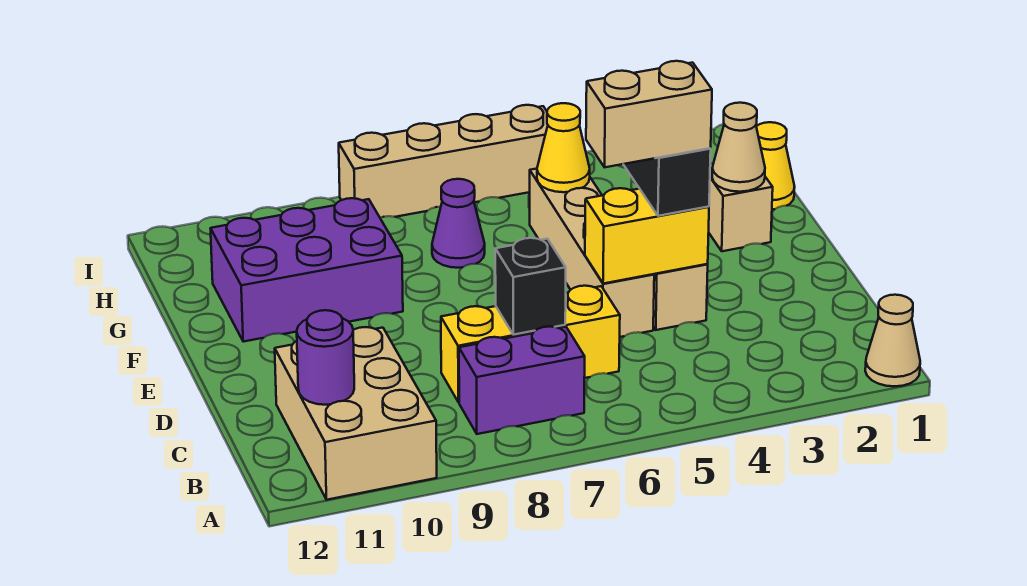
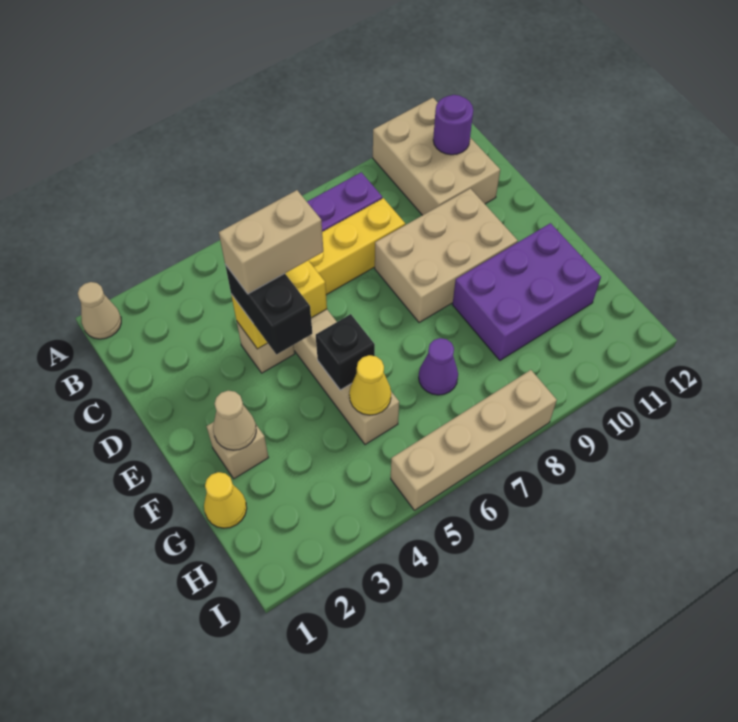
black 1x1 brick [495,238,566,335] -> black 1x1 brick moved to [316,314,375,390]
none -> tan 2x3 brick [375,188,518,323]

